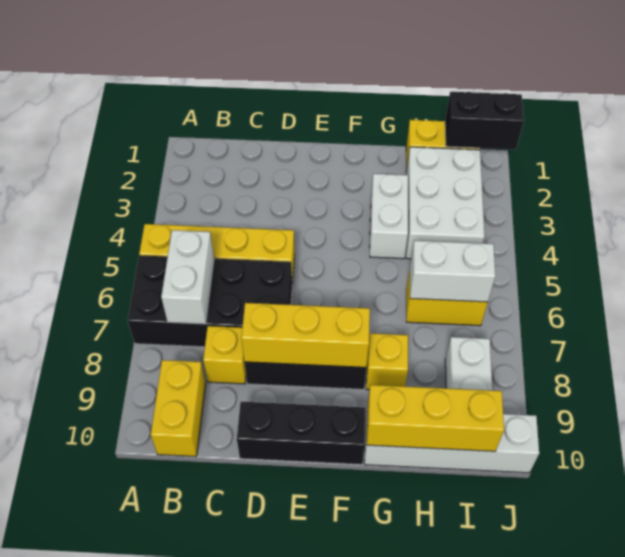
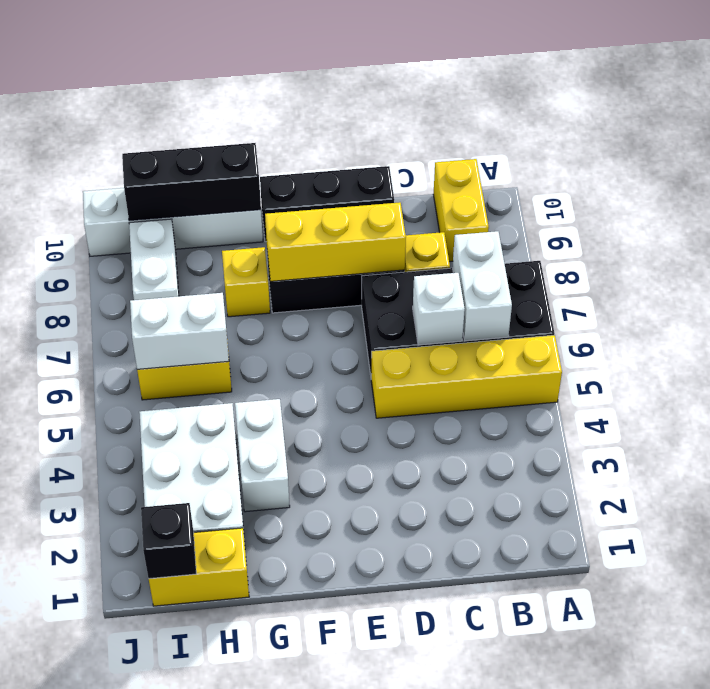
none -> white 1x1 brick [413,273,465,345]
yellow 1x3 brick [367,385,504,451] -> black 1x3 brick [122,143,261,221]
black 1x2 brick [445,92,524,149] -> black 1x1 brick [141,503,196,579]

